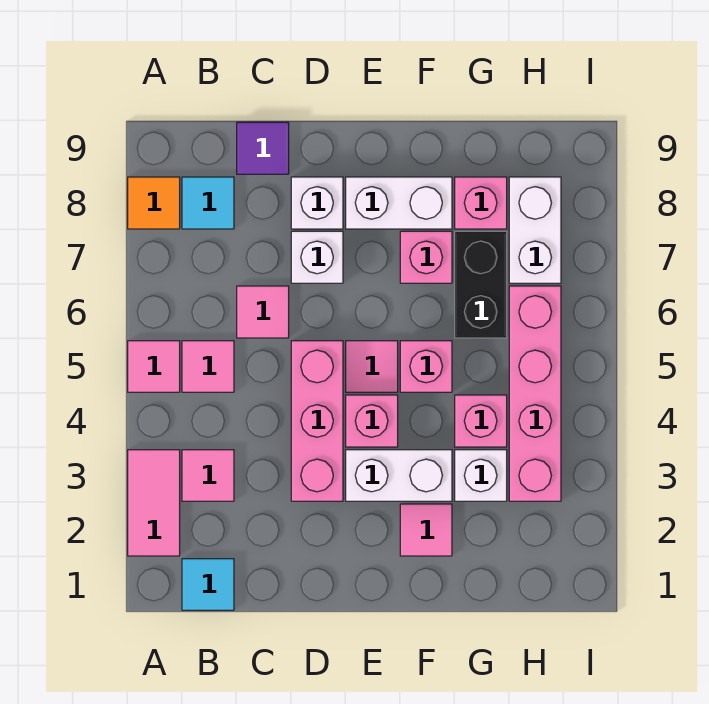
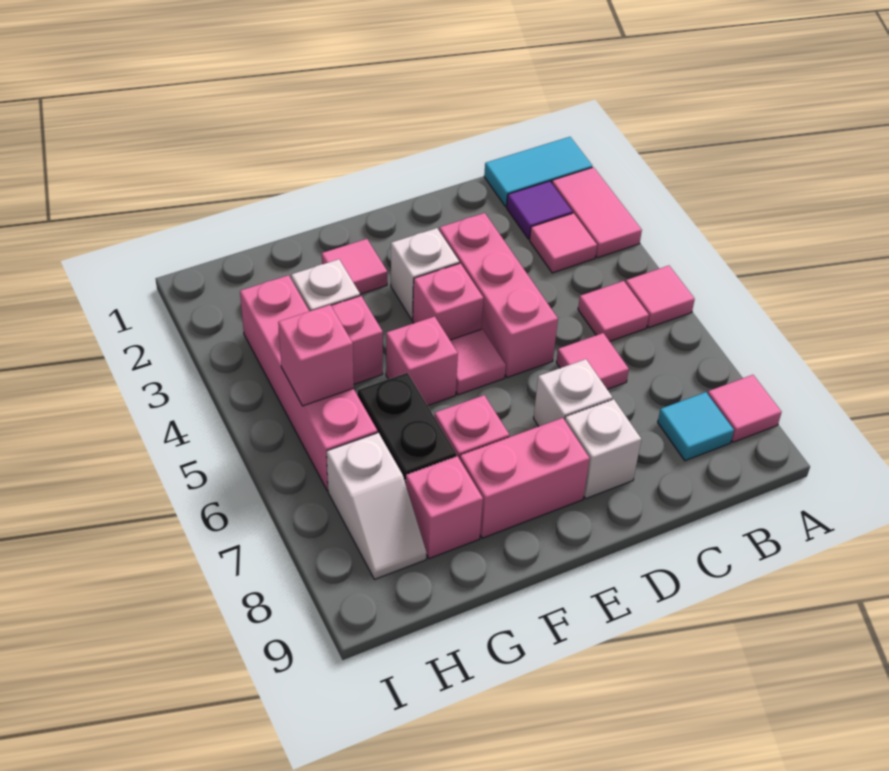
orange 1x1 tile [128,177,180,229] -> pink 1x1 tile [708,375,782,442]
cyan 1x1 tile [182,559,234,610] -> cyan 1x2 tile [484,137,592,207]
purple 1x1 tile [237,122,289,174] -> purple 1x1 tile moved to [507,181,572,239]
white 1x2 brick [346,450,452,501] -> white 1x1 brick [391,228,459,320]
white 1x2 brick [346,177,452,229] -> pink 1x2 brick [460,418,590,538]
none -> pink 1x1 brick [278,305,354,406]
white 1x2 brick [509,177,561,283] -> white 1x2 slope [327,433,427,579]

